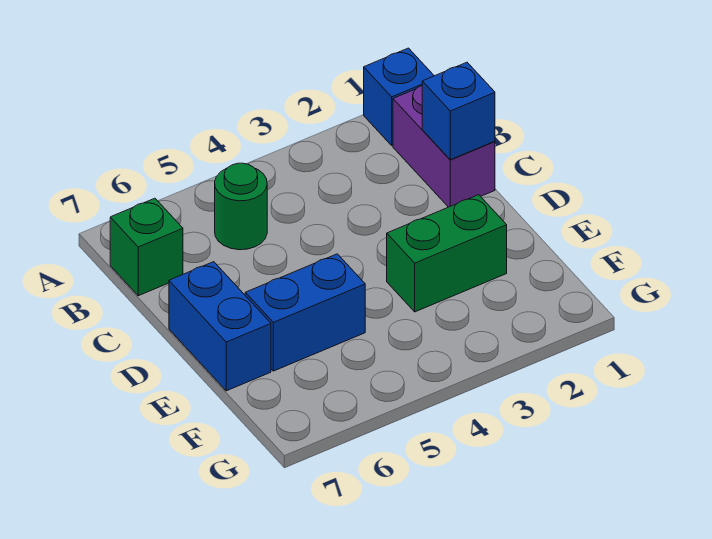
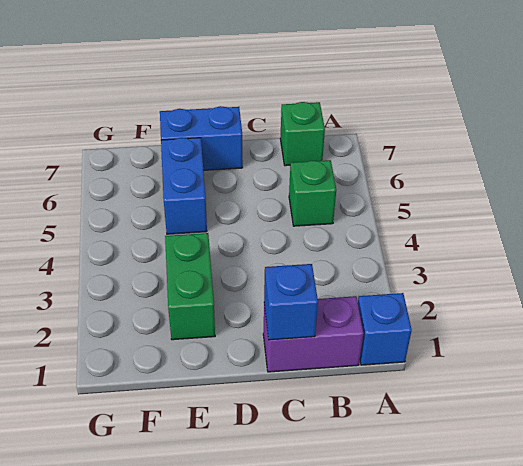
green 1x1 round brick [215,163,267,250] -> green 1x1 brick [289,160,336,226]

